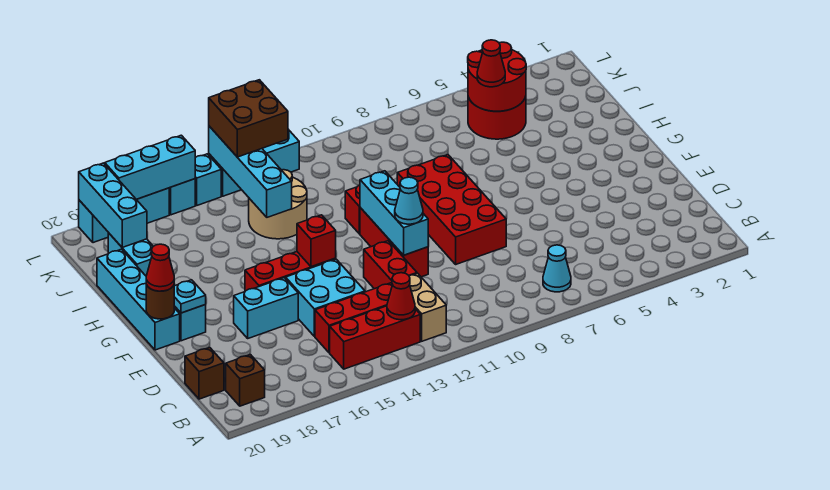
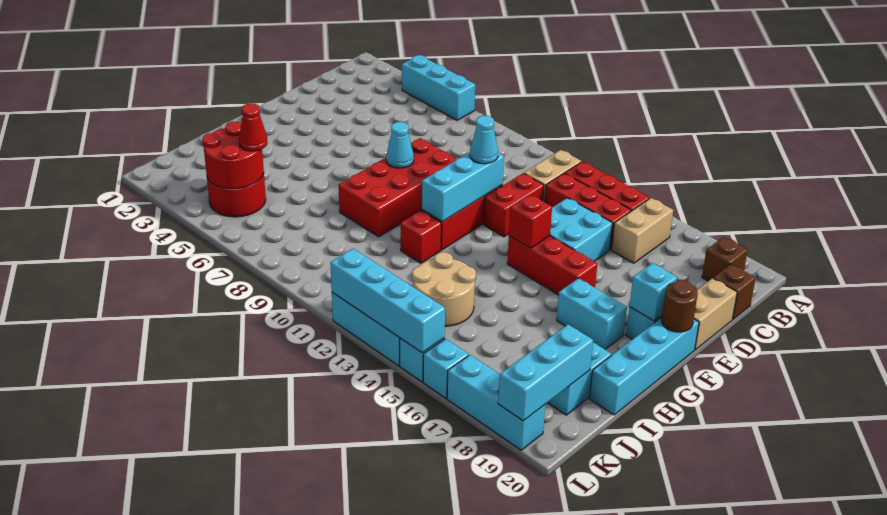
cyan 1x1 cone [543,245,571,292] -> cyan 1x1 cone moved to [386,122,414,168]
red 1x1 cone [387,273,415,320] -> none
none -> tan 1x2 brick [612,198,673,263]
none -> tan 1x2 brick [694,278,737,350]
cyan 1x2 brick [234,278,298,338] -> cyan 1x2 brick moved to [557,278,627,349]
cyan 1x1 plate [174,280,206,313] -> cyan 1x1 brick [629,263,677,321]
red 1x1 cone [146,244,174,291] -> none
cyan 1x4 brick [209,126,292,217] -> cyan 1x4 brick turned to [330,249,445,353]
brown 2x2 brick [209,80,288,157] -> none
cyan 1x3 brick [105,135,195,199] -> cyan 1x3 brick moved to [402,55,475,120]

